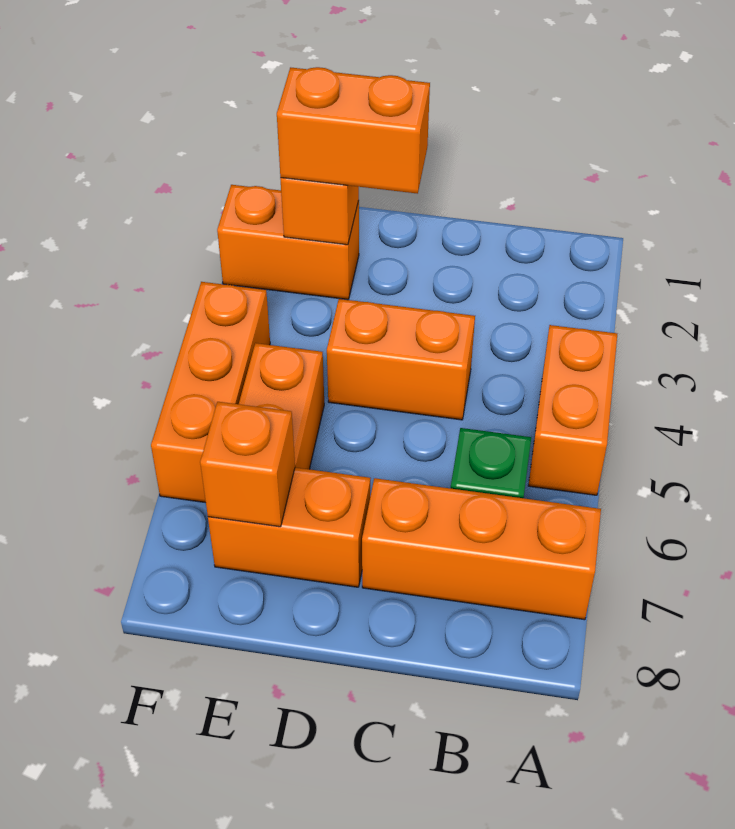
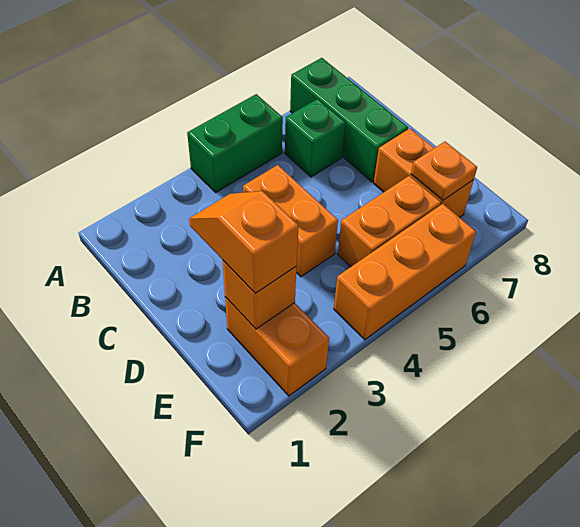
orange 1x2 brick [528,325,617,495] -> green 1x2 brick [187,94,283,192]
orange 1x3 brick [362,478,601,620] -> green 1x3 brick [290,58,408,182]
orange 1x2 brick [277,67,430,194] -> orange 1x2 slope [189,191,298,293]
orange 1x1 brick [200,402,295,527] -> orange 1x1 plate [411,142,477,200]

